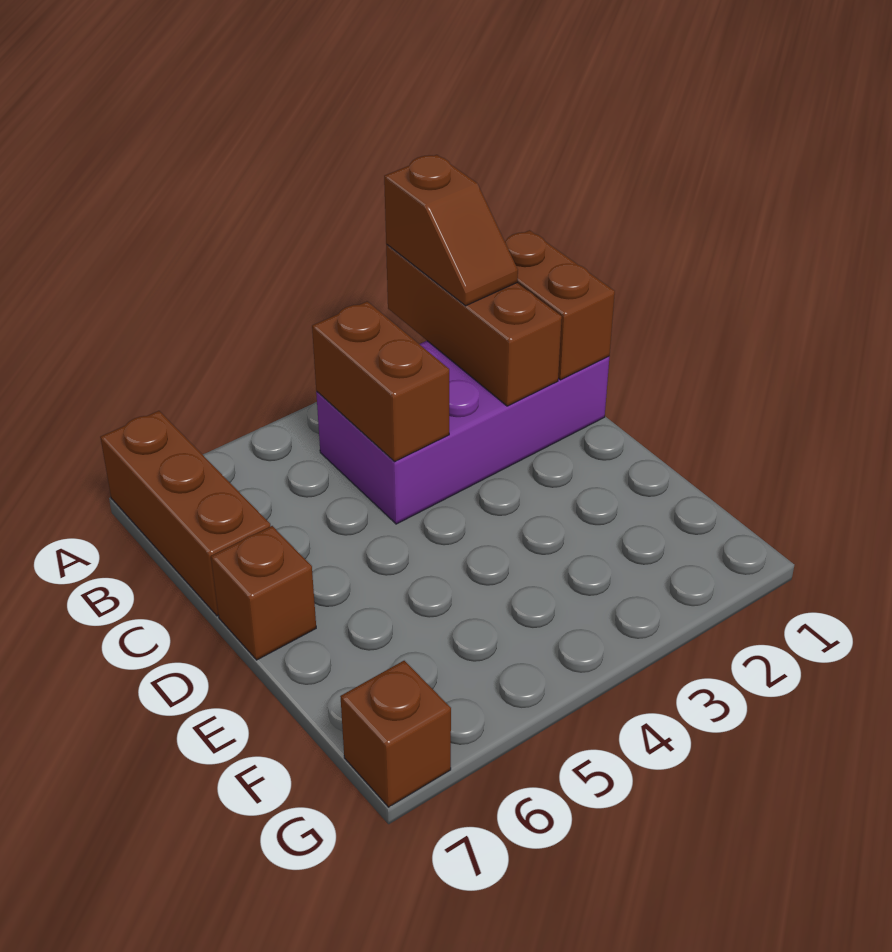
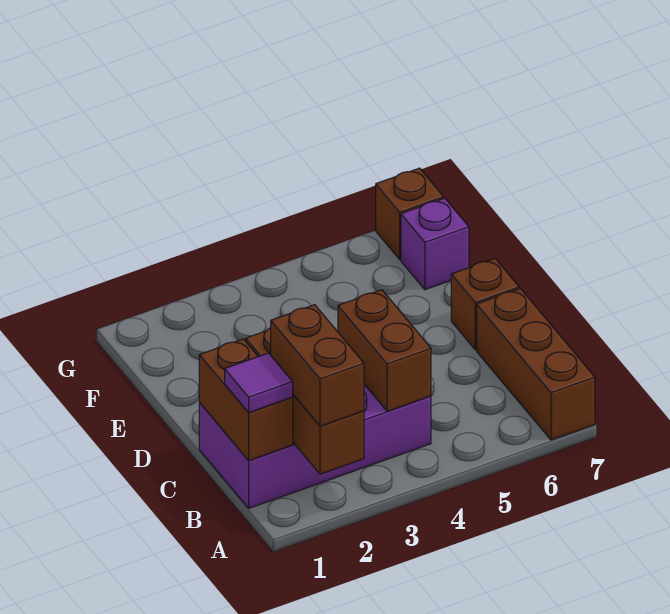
brown 1x2 slope [384,155,518,306] -> brown 1x2 brick [271,305,364,426]
none -> purple 1x1 tile [225,353,293,413]
none -> purple 1x1 brick [401,198,469,290]

